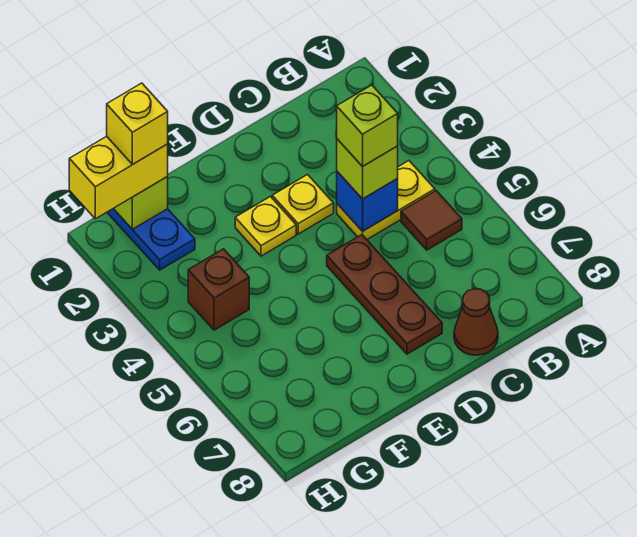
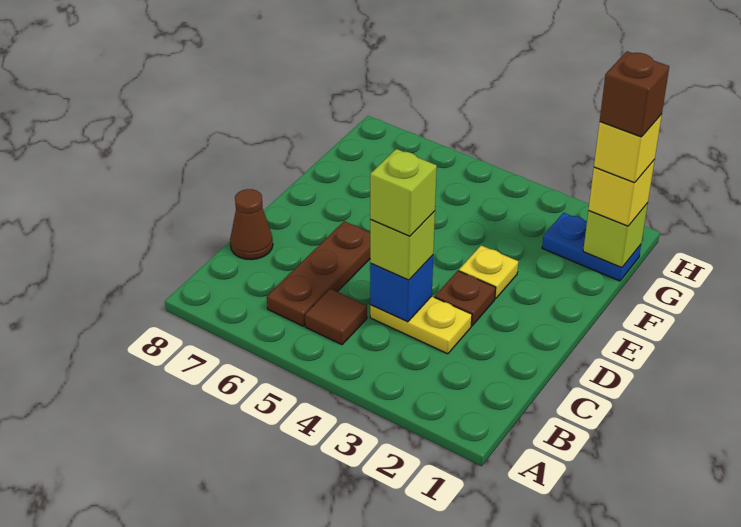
yellow 1x2 plate [337,161,435,239] -> yellow 1x2 plate turned to [370,296,472,354]
yellow 1x1 plate [272,175,334,234] -> brown 1x1 plate [435,271,496,326]
brown 1x3 plate [327,235,442,354] -> brown 1x3 plate turned to [267,221,370,326]
yellow 1x2 brick [69,136,168,219] -> yellow 1x1 brick [589,160,655,226]
brown 1x1 brick [188,249,249,330] -> brown 1x1 brick moved to [600,51,669,137]

